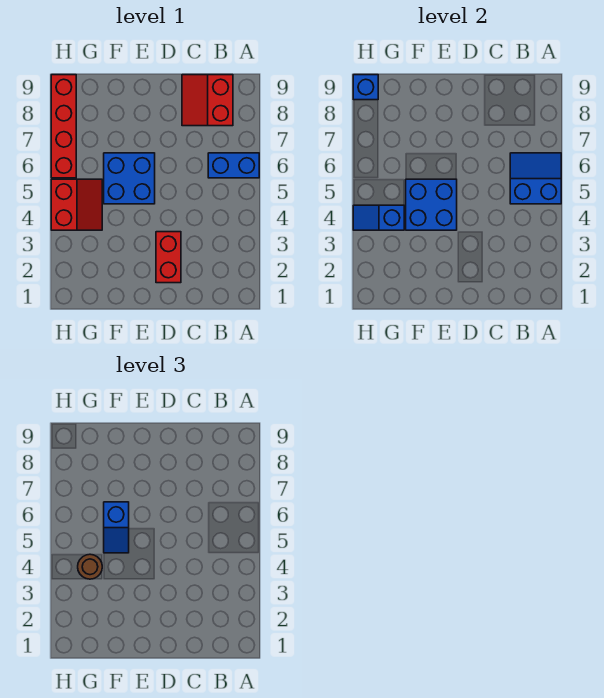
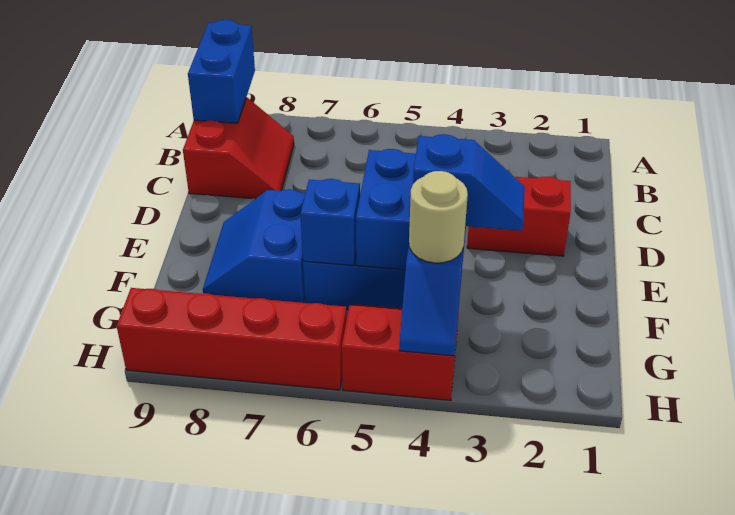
blue 2x2 slope [510,153,561,204] -> blue 2x2 slope moved to [203,189,305,303]
blue 1x2 brick [208,153,259,178] -> blue 1x2 brick moved to [188,20,255,123]
red 2x2 slope [182,75,233,126] -> red 2x2 slope turned to [183,98,294,199]
blue 1x2 slope [104,502,129,553] -> blue 1x2 slope moved to [413,134,525,231]
brown 1x1 round brick [78,554,102,579] -> tan 1x1 round brick [409,171,468,263]
blue 1x1 brick [353,75,378,100] -> blue 1x1 brick moved to [300,179,360,265]

